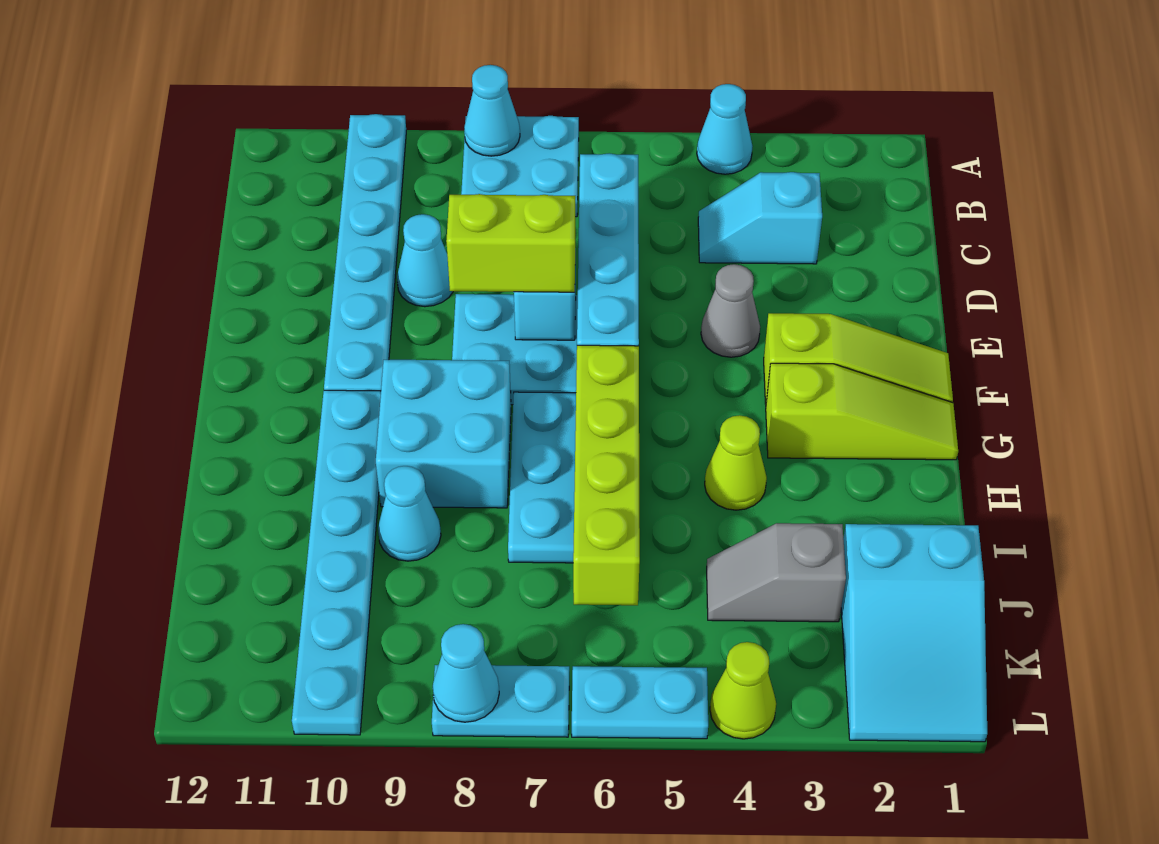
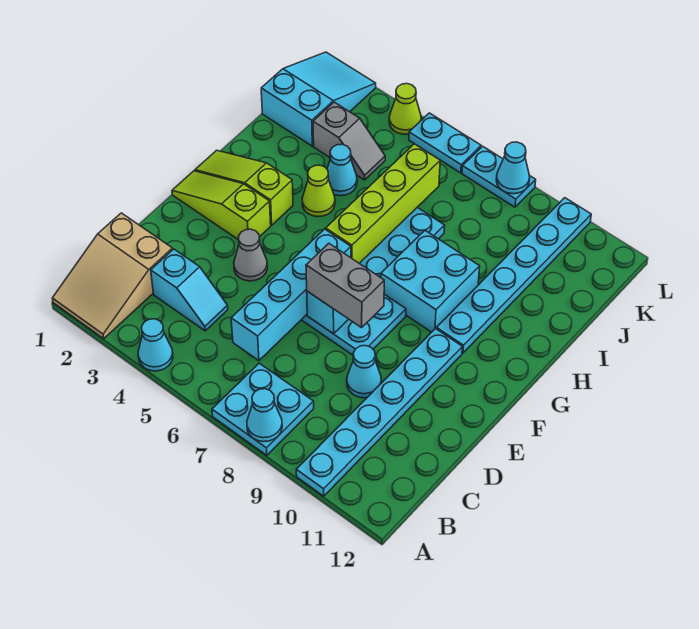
none -> tan 2x3 slope [52,213,173,339]
lime 1x2 brick [446,194,575,292] -> grey 1x2 brick [306,243,384,328]
cyan 1x1 cone [378,466,441,561] -> cyan 1x1 cone moved to [327,144,357,196]

